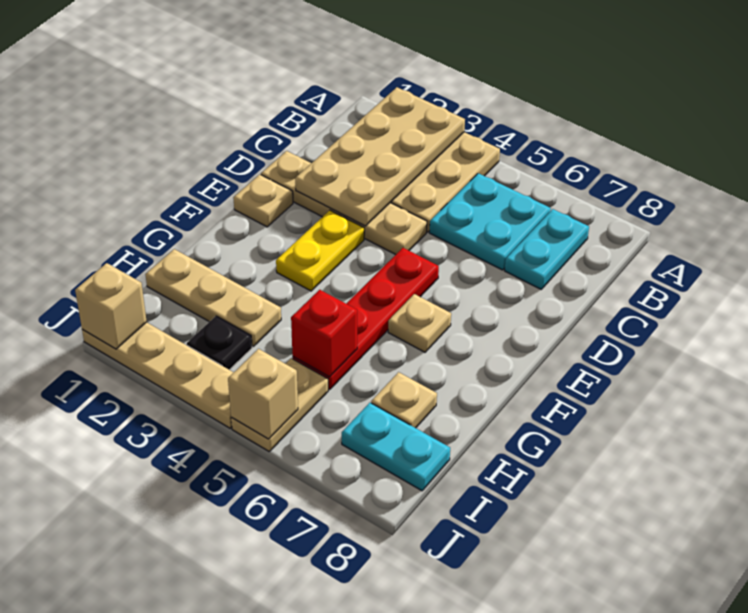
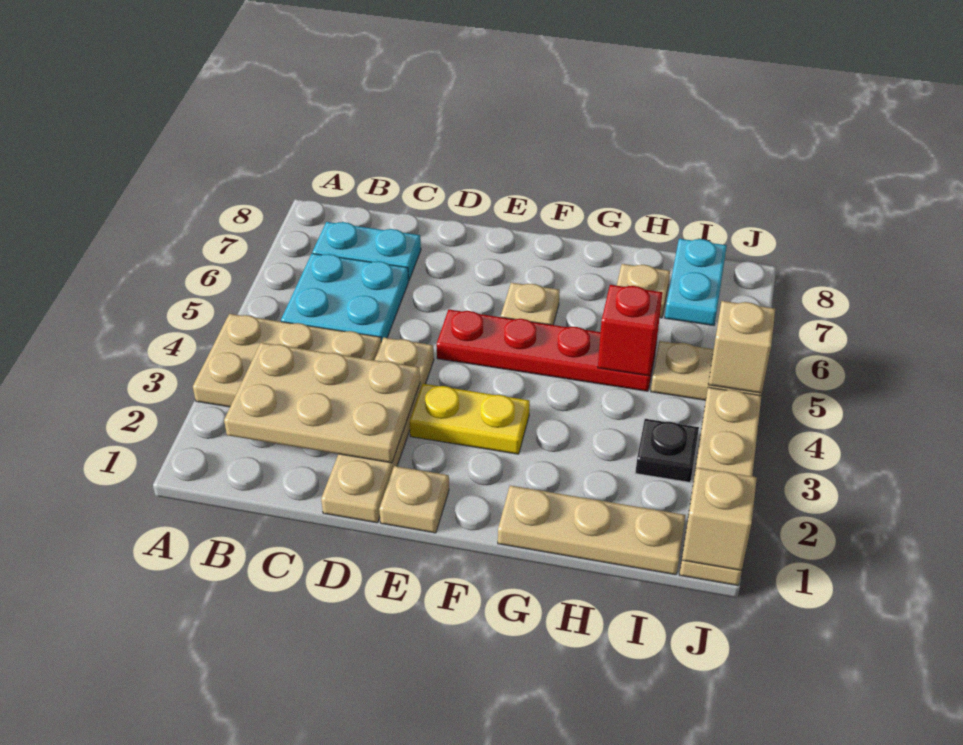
tan 2x4 plate [295,87,465,226] -> tan 2x3 plate [224,343,420,463]
tan 1x3 plate [145,249,281,346] -> tan 1x3 plate turned to [498,485,686,575]

